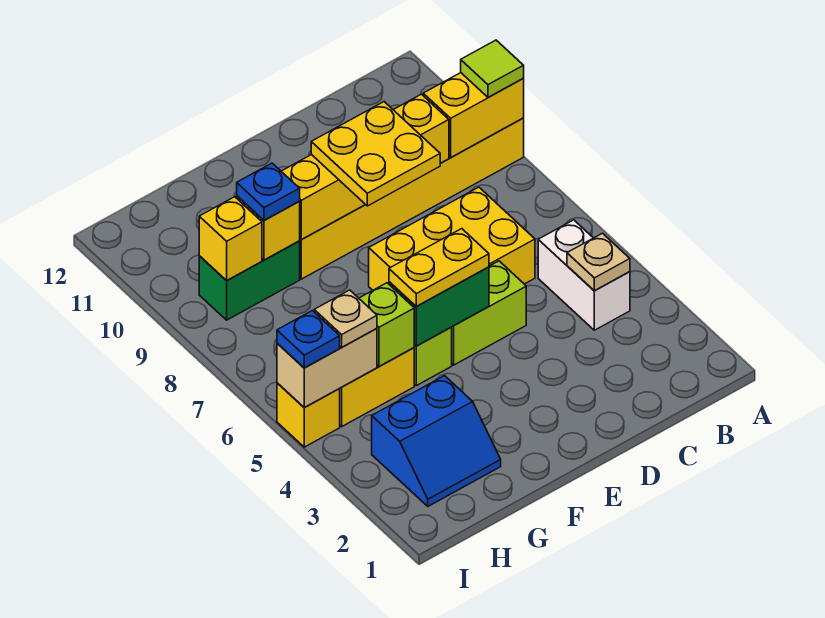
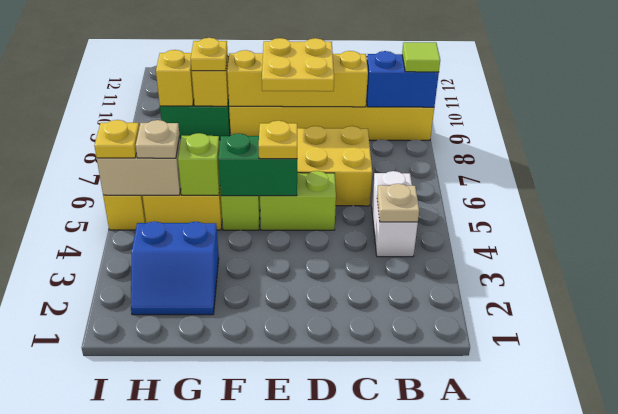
yellow 1x2 brick [423,73,524,157] -> blue 1x2 brick [366,51,439,107]
yellow 1x2 plate [389,229,489,306] -> yellow 1x1 plate [259,121,297,159]
blue 1x1 plate [237,163,300,220] -> yellow 1x1 plate [191,38,227,71]
blue 1x1 plate [277,311,340,368] -> yellow 1x1 plate [94,120,139,158]

